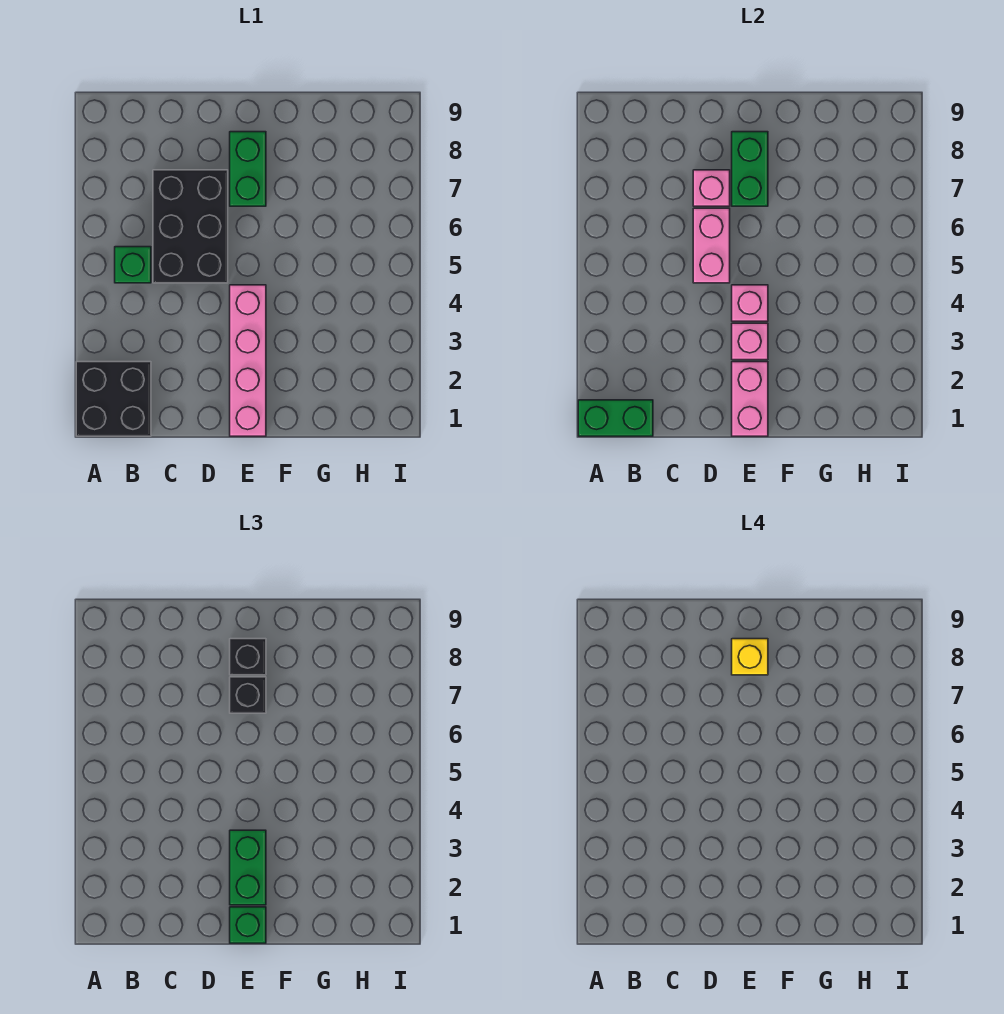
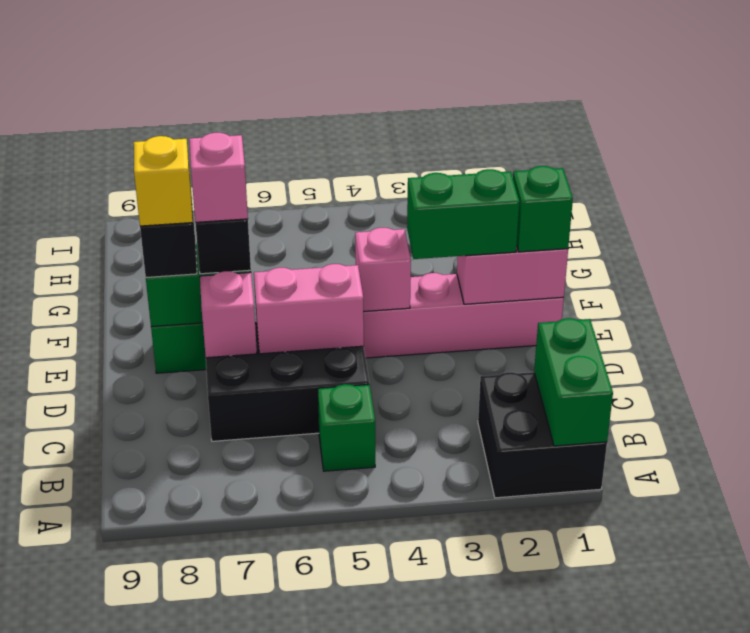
pink 1x1 brick [732,323,768,360] -> pink 1x1 brick moved to [189,133,248,222]

